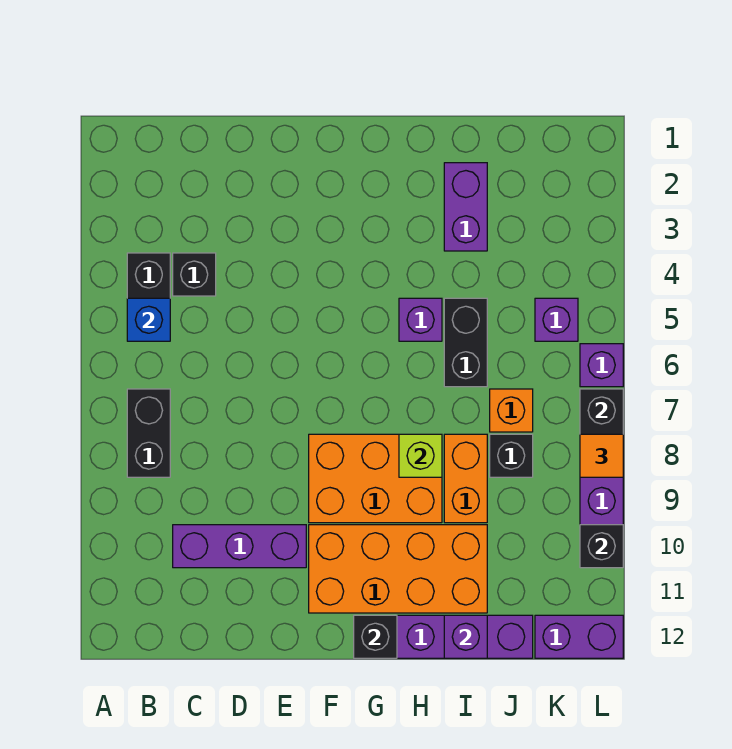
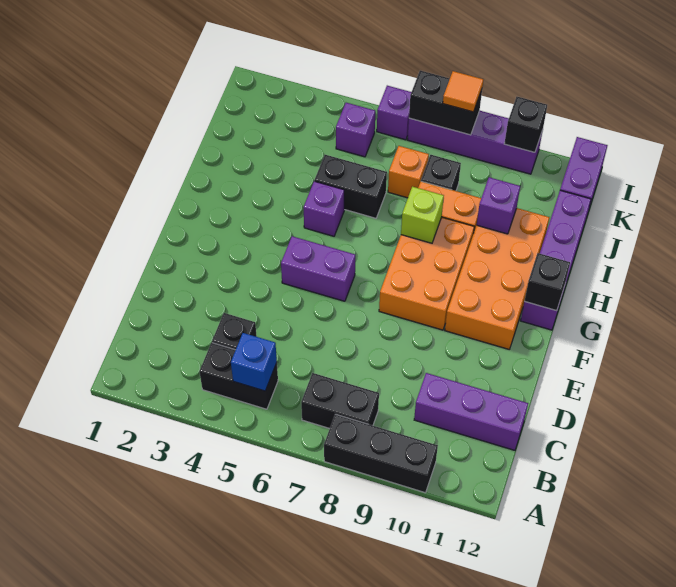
none -> black 1x3 brick [324,414,438,493]
purple 1x3 brick [173,525,306,568] -> purple 1x3 brick turned to [414,373,528,450]
purple 1x2 brick [444,163,487,251] -> purple 1x2 brick moved to [281,236,355,301]
purple 1x1 brick [444,615,487,658] -> purple 1x1 brick moved to [477,177,520,234]

